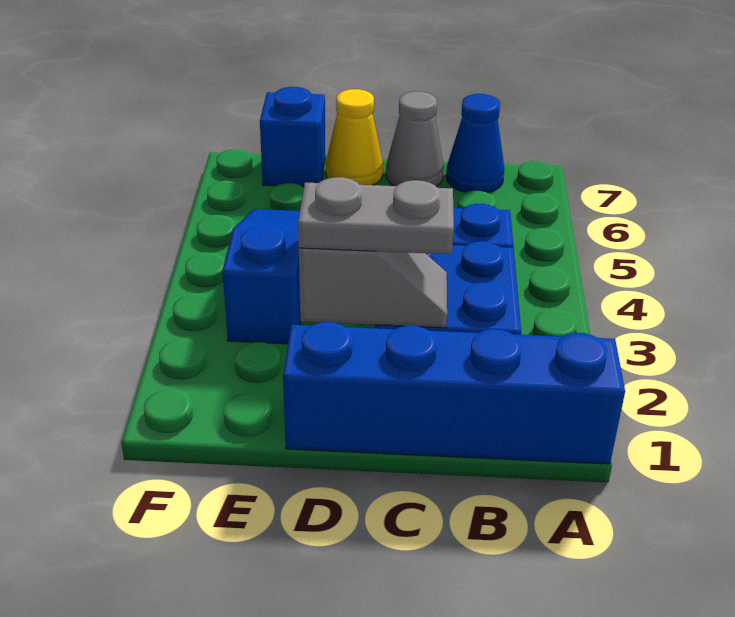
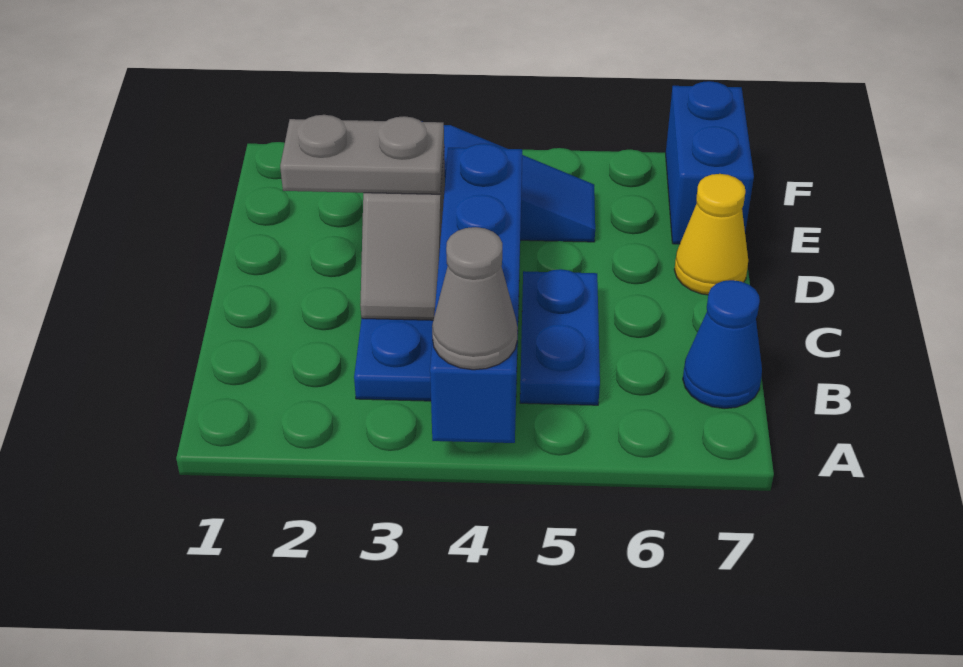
blue 1x4 brick [283,322,625,464] -> blue 1x4 brick moved to [430,144,522,443]
grey 1x2 plate [298,177,454,254] -> grey 1x2 plate turned to [280,115,444,194]
grey 1x1 cone [386,91,444,186] -> grey 1x1 cone moved to [432,227,518,370]
blue 1x1 brick [260,87,325,187] -> blue 1x2 brick [666,81,754,244]

